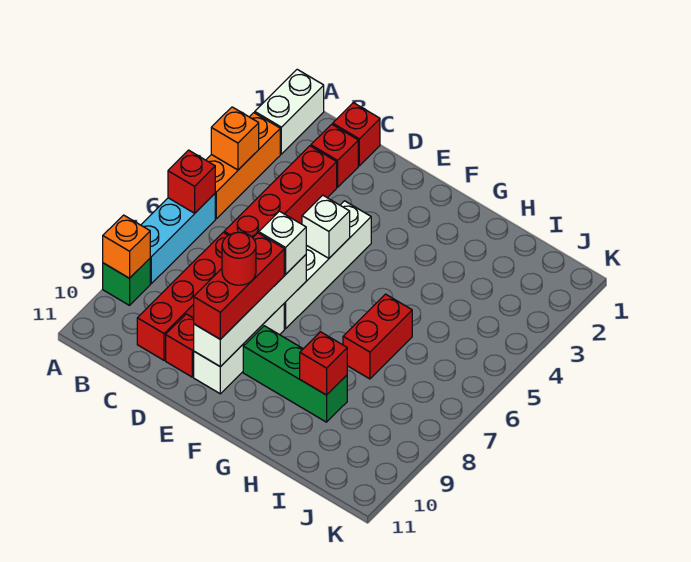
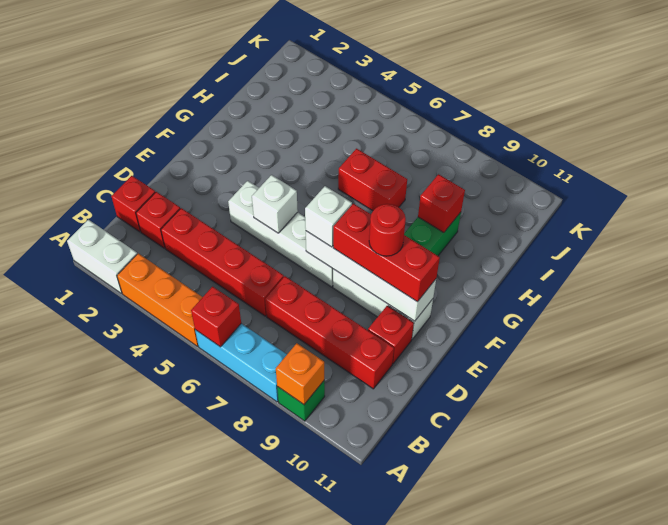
orange 1x1 brick [211,107,259,170] -> none

